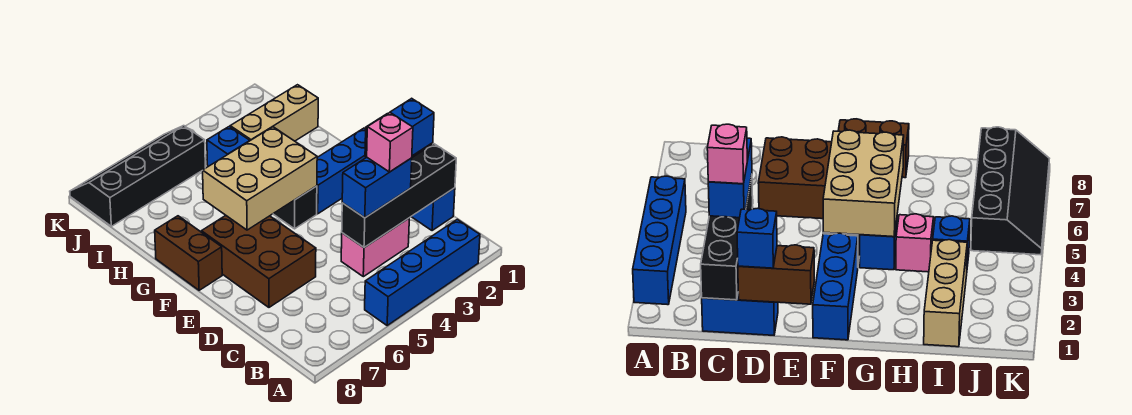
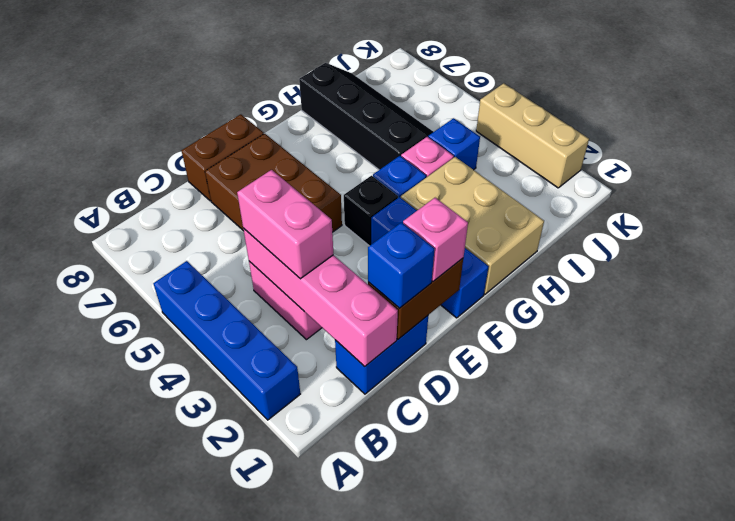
black 1x4 brick [342,144,456,247] -> pink 1x4 brick [243,228,398,366]
blue 1x2 brick [342,157,412,218] -> pink 1x2 brick [237,170,333,279]
pink 1x1 brick [367,113,413,172] -> pink 1x1 brick moved to [403,198,468,281]
brown 2x3 brick [201,216,316,307] -> brown 2x3 brick turned to [205,134,342,232]
tan 2x3 brick [203,127,317,230] -> tan 2x3 brick moved to [401,157,544,294]
brown 1x2 brick [155,216,222,290] -> brown 1x2 brick moved to [182,114,264,201]
tan 1x3 brick [230,85,318,141] -> tan 1x3 brick moved to [476,83,589,188]
black 2x4 slope [70,126,205,226] -> black 2x4 slope moved to [299,63,433,170]

